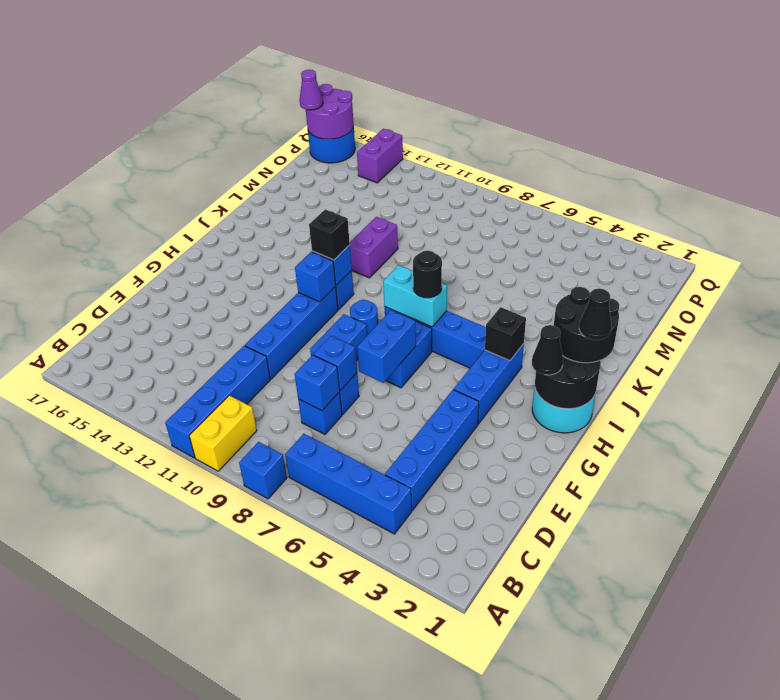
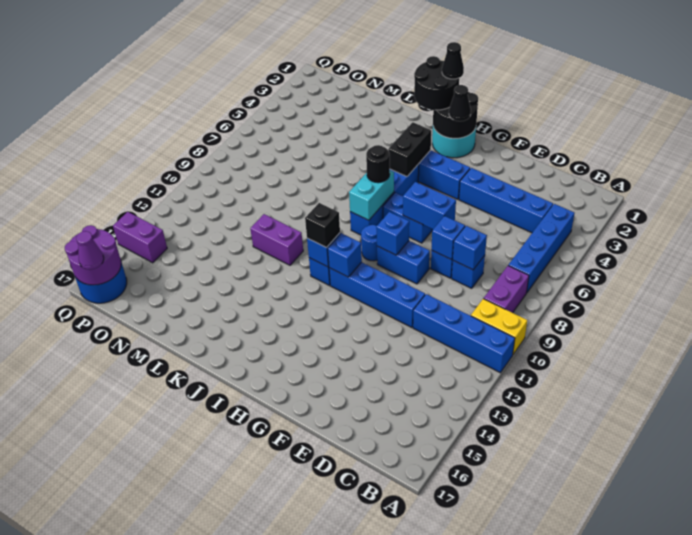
blue 1x1 brick [239,442,287,499] -> blue 1x1 brick moved to [376,212,409,255]
none -> purple 1x2 brick [484,266,529,313]
black 1x1 brick [485,307,526,361] -> black 1x2 brick [388,122,431,177]

